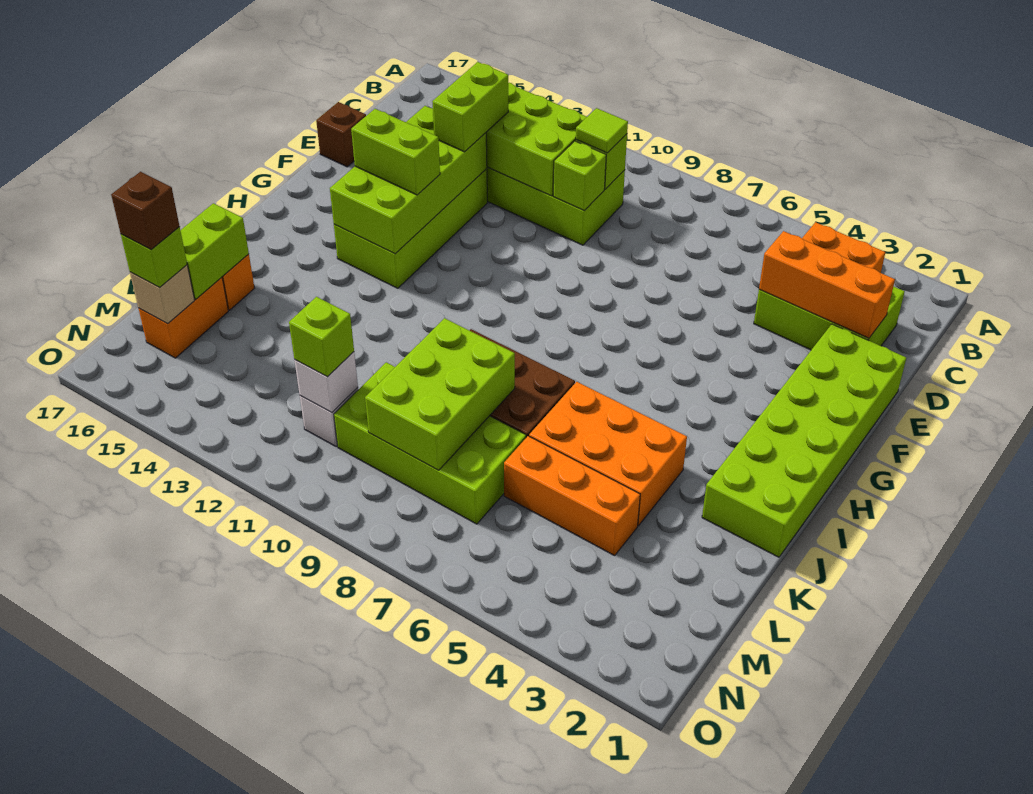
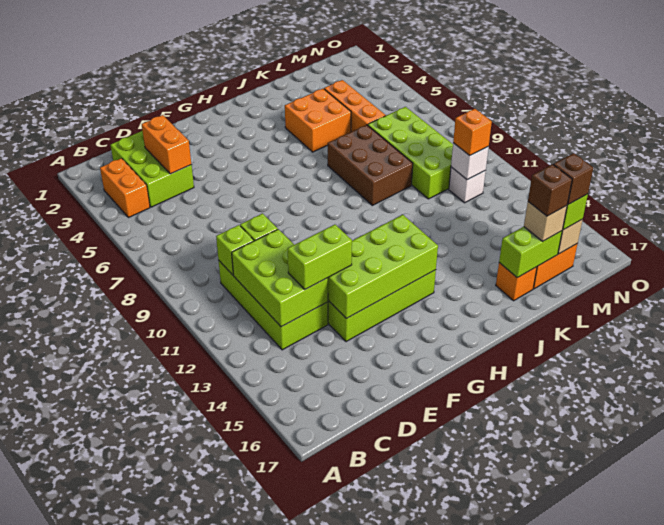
lime 1x1 tile [576,108,628,153] -> none
orange 1x3 brick [759,231,895,339] -> orange 1x2 brick [142,115,191,174]
lime 2x6 brick [702,324,906,557] -> none
brown 1x1 brick [316,102,366,167] -> brown 1x1 brick moved to [528,164,572,216]
lime 1x2 brick [351,109,440,195] -> none
orange 2x3 brick [529,382,687,526] -> orange 2x2 brick [285,89,351,152]
lime 2x3 brick [365,318,515,470] -> none
none -> tan 1x1 brick [524,202,567,241]
lime 1x1 brick [289,297,354,377] -> orange 1x1 brick [453,109,492,155]

